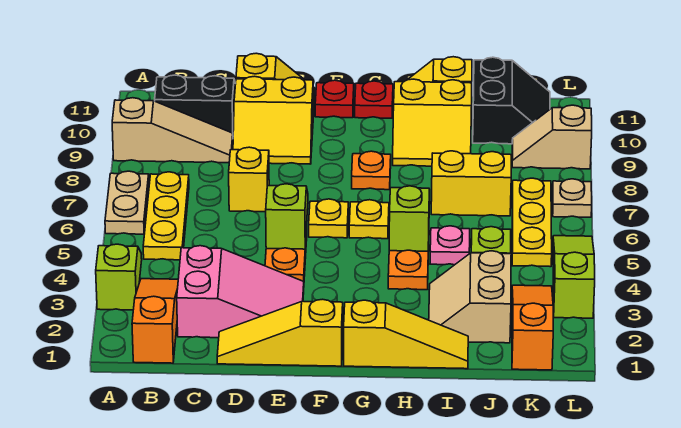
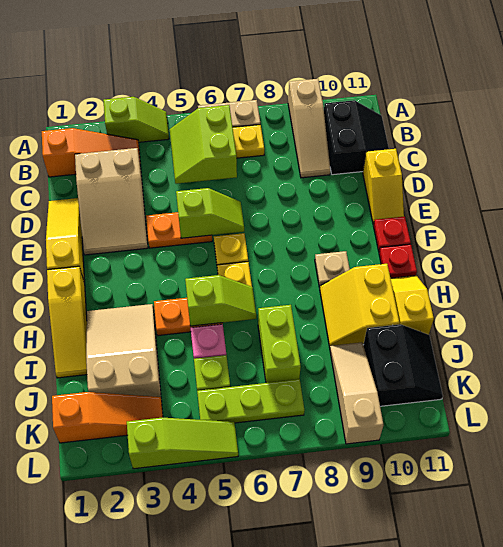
none -> lime 2x2 slope [170,105,237,184]
pink 2x3 slope [177,246,304,338] -> tan 2x3 slope [75,148,148,255]
yellow 1x1 brick [229,147,269,212] -> none
yellow 2x2 slope [233,76,313,164] -> none
orange 1x1 plate [352,151,391,190] -> none
tan 2x2 slope [429,251,511,343] -> tan 2x3 slope [86,304,161,397]
yellow 1x2 brick [431,151,511,216] -> lime 1x2 brick [258,305,301,383]
black 2x2 slope [473,57,550,144] -> black 2x2 slope turned to [363,324,443,406]
yellow 1x3 plate [512,178,552,267] -> lime 1x3 plate [197,379,305,423]
tan 1x2 slope [512,105,592,169] -> tan 1x3 slope [330,343,383,444]
tan 1x1 plate [553,179,592,217] -> tan 1x1 plate moved to [315,251,350,288]

